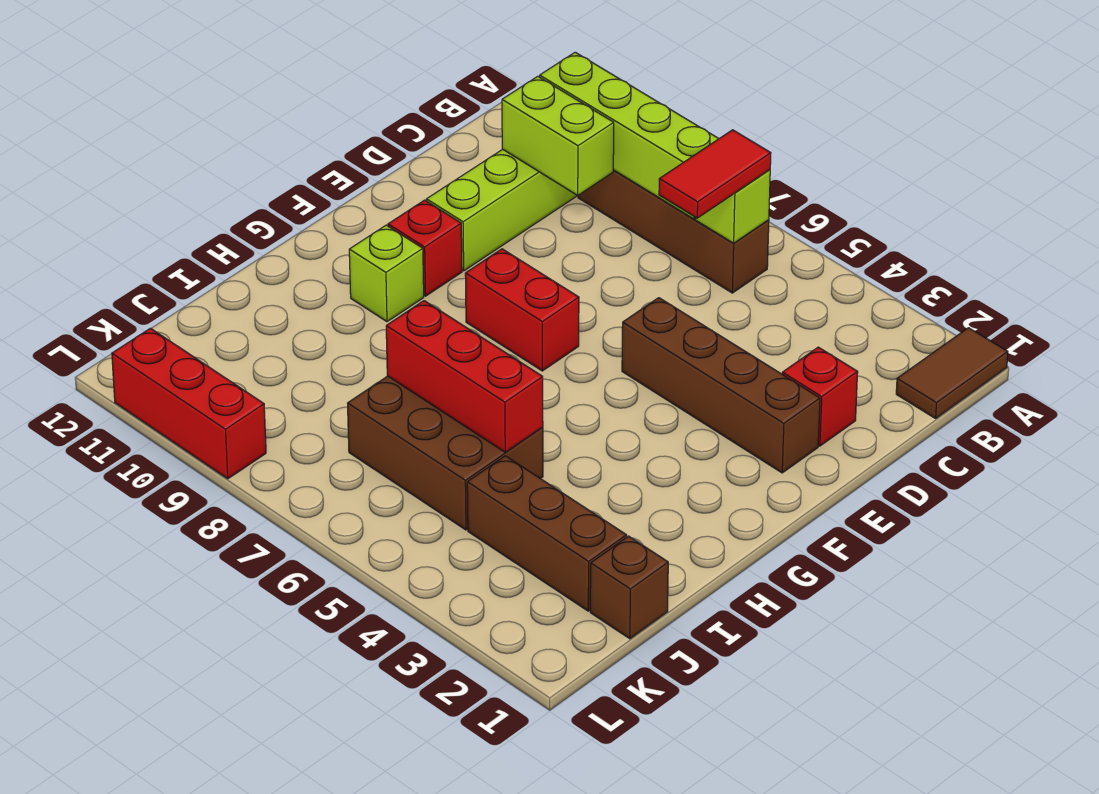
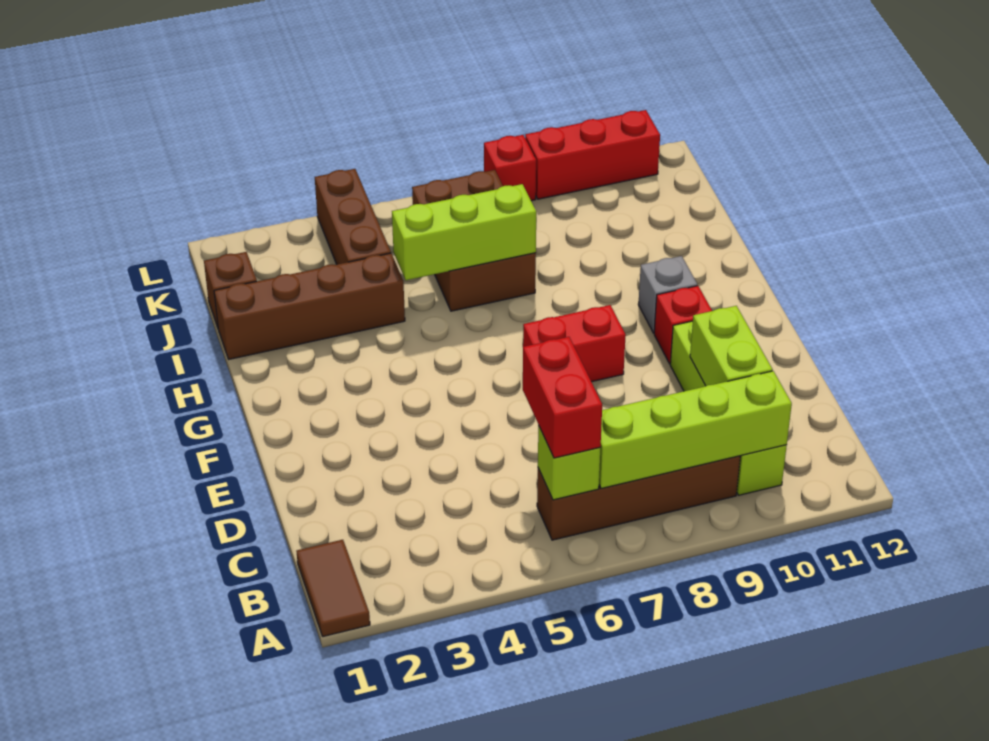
red 1x2 tile [659,130,771,218] -> red 1x2 brick [523,337,602,458]
lime 1x2 brick [502,76,614,196] -> lime 1x2 brick turned to [690,306,773,386]
red 1x1 brick [782,347,858,446] -> red 1x1 brick moved to [484,135,536,201]
brown 1x4 brick [622,298,820,473] -> brown 1x4 brick moved to [214,253,405,359]
lime 1x1 brick [349,225,424,322] -> grey 1x1 brick [638,256,697,333]
brown 2x3 brick [348,376,543,530] -> brown 2x3 brick turned to [412,170,536,311]
red 1x3 brick [386,301,543,452] -> lime 1x3 brick [392,184,536,280]
brown 1x3 brick [467,456,627,611] -> brown 1x3 brick turned to [315,169,391,264]

